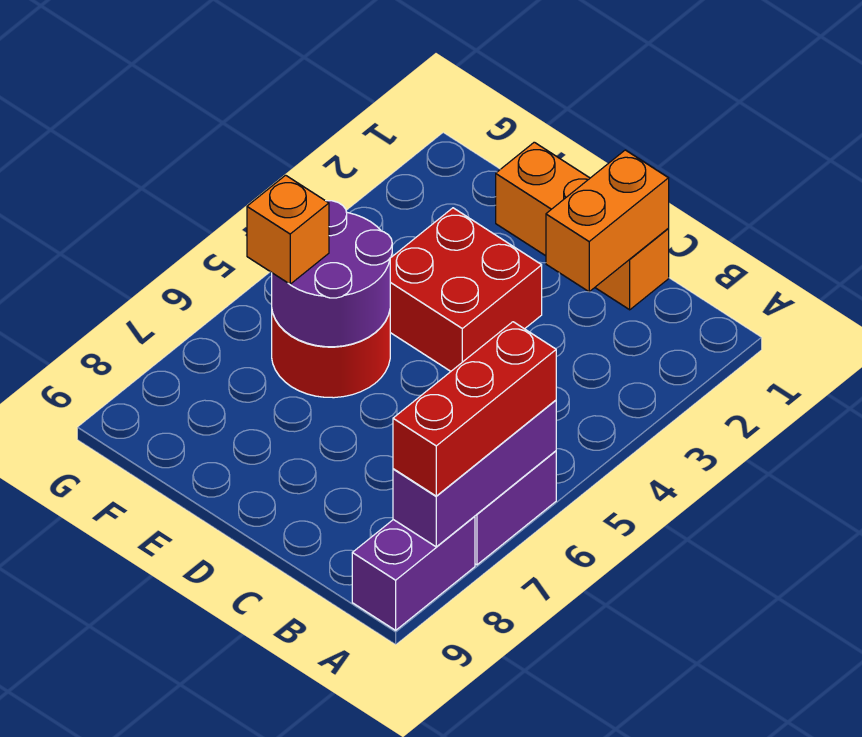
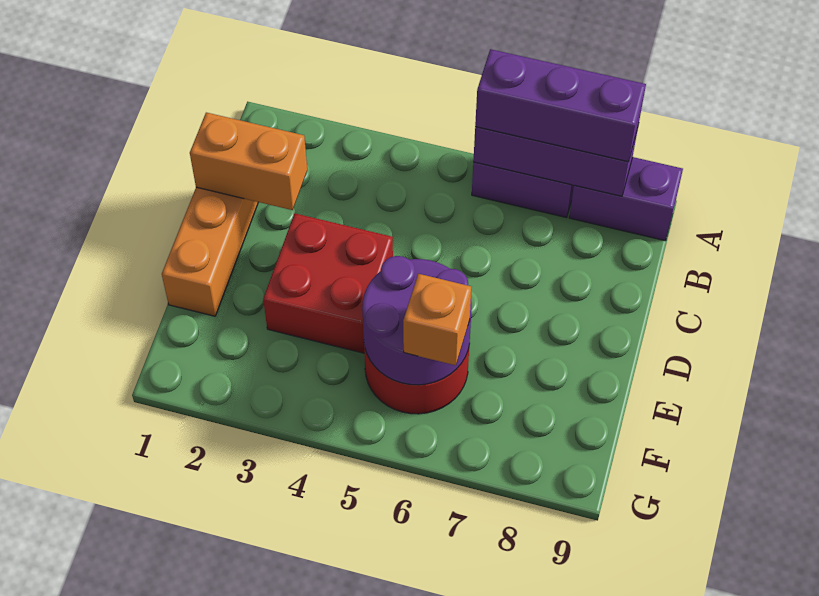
red 1x3 brick [393,322,556,496] -> purple 1x3 brick [475,49,646,162]

